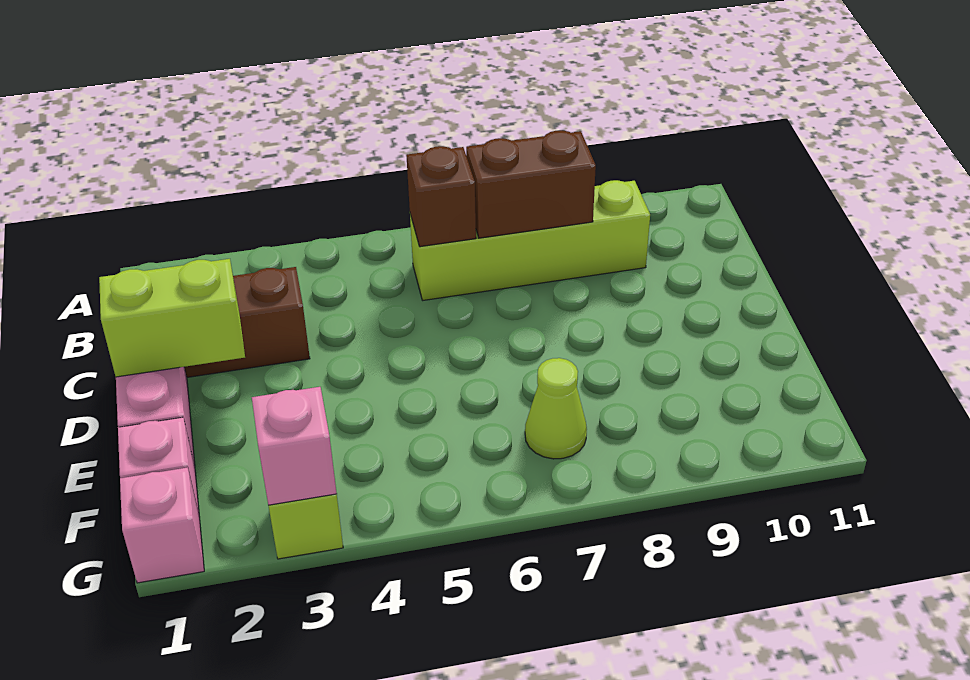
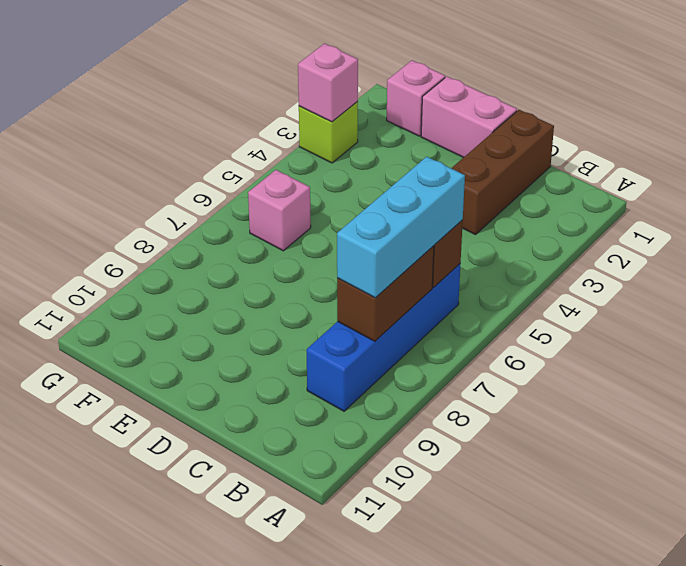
lime 1x4 brick [410,180,650,300] -> blue 1x4 brick [307,264,460,411]
none -> cyan 1x3 brick [337,157,465,298]
lime 1x2 brick [99,259,245,377] -> none
lime 1x1 cone [525,358,587,459] -> none
pink 1x1 brick [120,467,204,583] -> pink 1x1 brick moved to [248,170,311,251]

